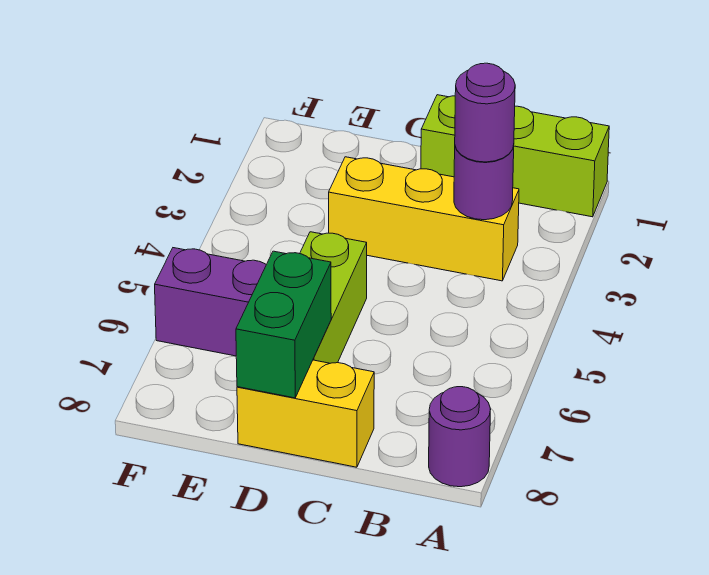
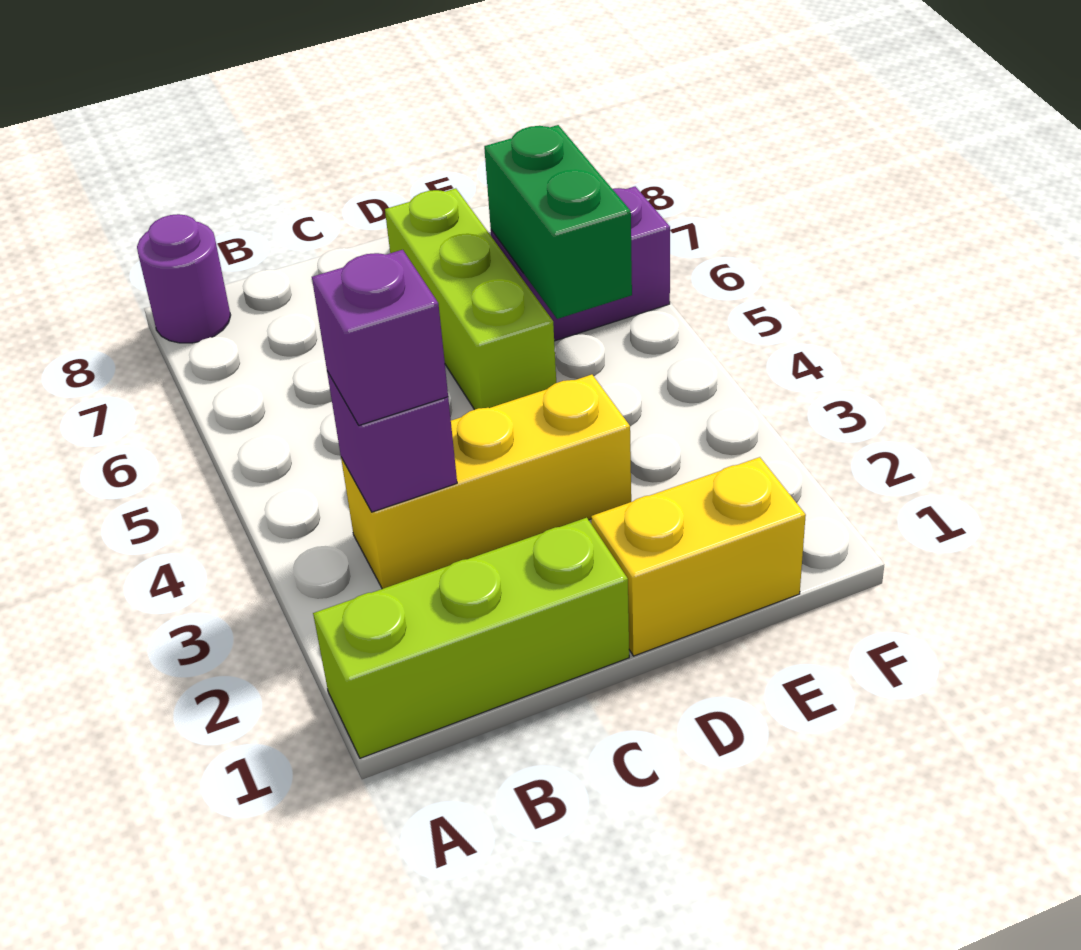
purple 1x1 round brick [454,146,514,220] -> purple 1x1 brick [327,371,457,512]
purple 1x1 round brick [455,63,515,162] -> purple 1x1 brick [312,250,448,425]
yellow 1x2 brick [237,360,374,467] -> yellow 1x2 brick moved to [591,457,806,656]
green 1x2 brick [236,251,331,398] -> green 1x2 brick moved to [484,125,632,319]

